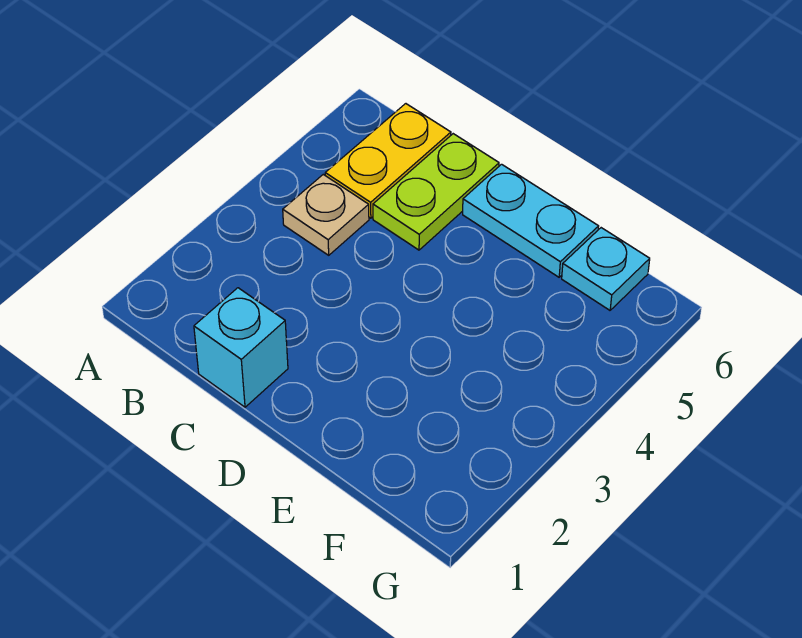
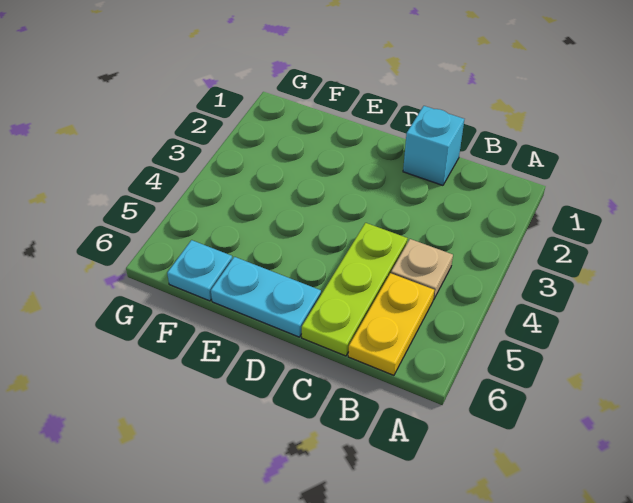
lime 1x2 plate [373,134,499,250] -> lime 1x3 plate [302,223,408,356]

